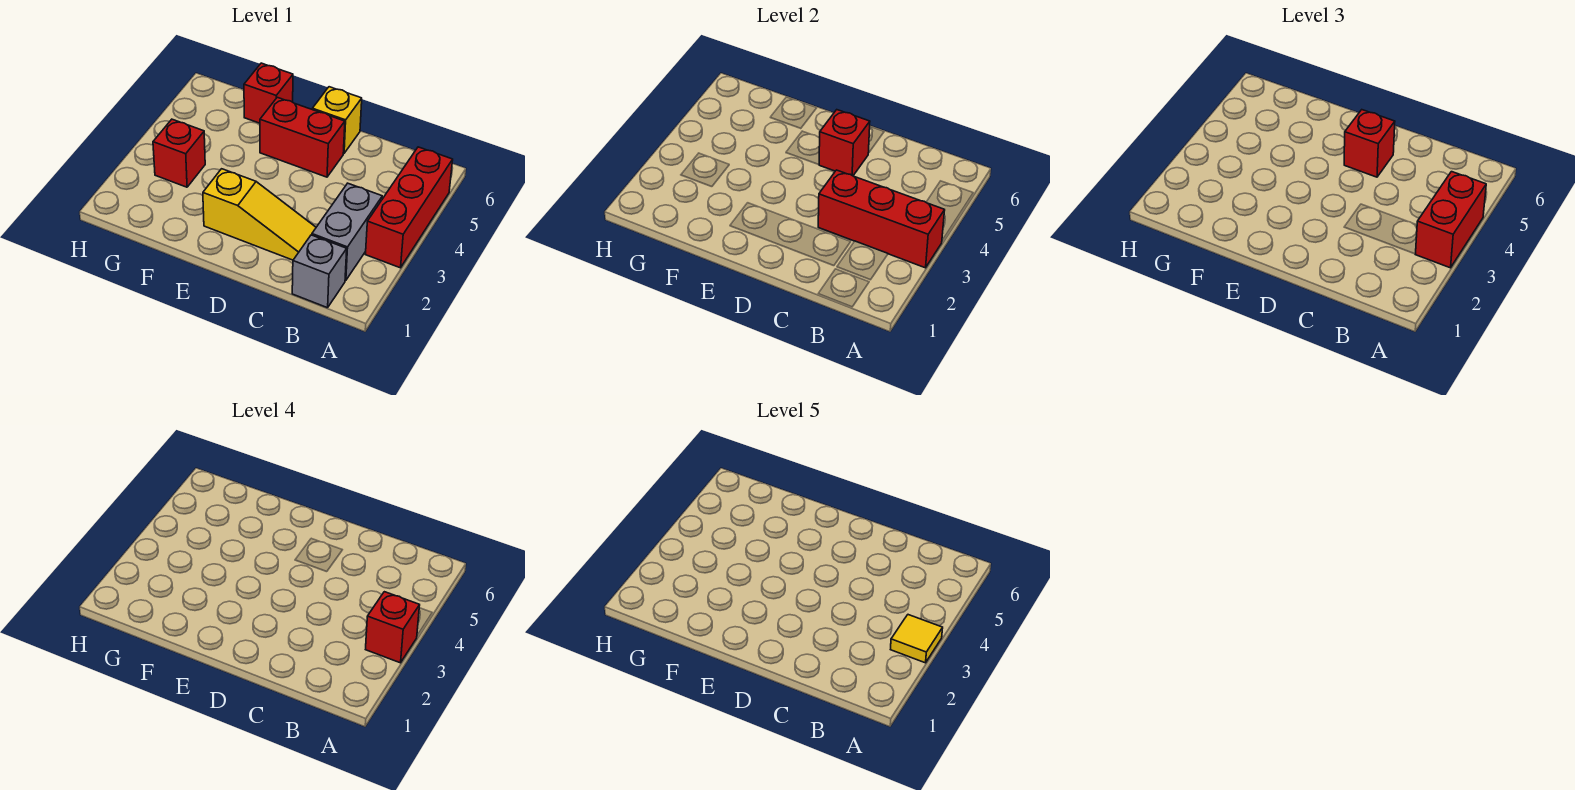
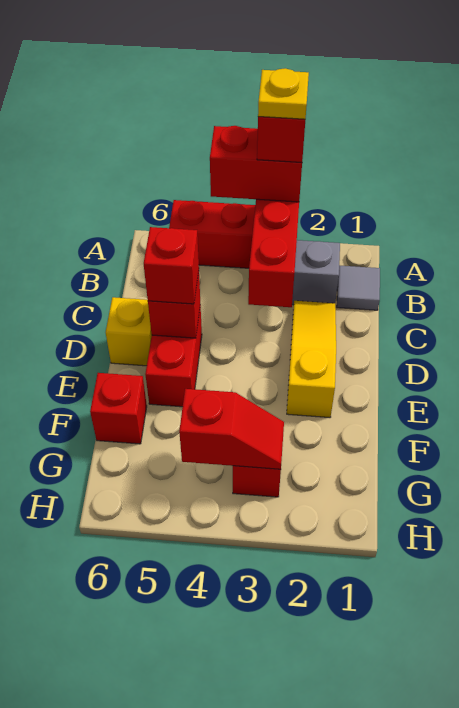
yellow 1x1 tile [891,615,943,663] -> yellow 1x1 plate [258,68,309,119]
grey 1x1 brick [292,235,347,308] -> grey 1x1 tile [337,265,380,310]
none -> red 1x2 slope [179,389,284,469]

